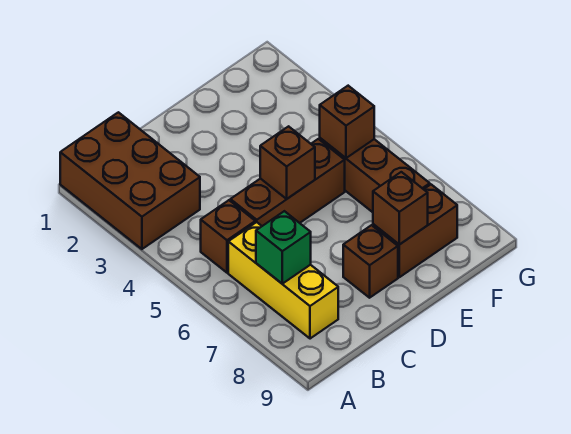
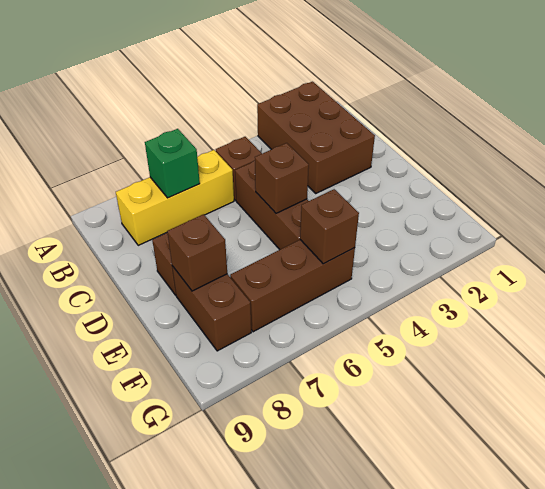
brown 2x3 brick [60,112,200,249] -> brown 2x3 brick turned to [257,82,375,193]

